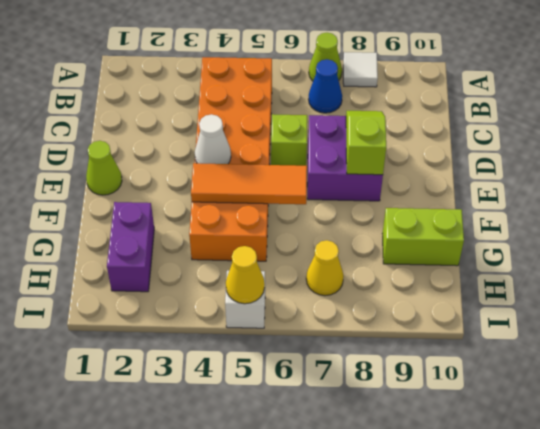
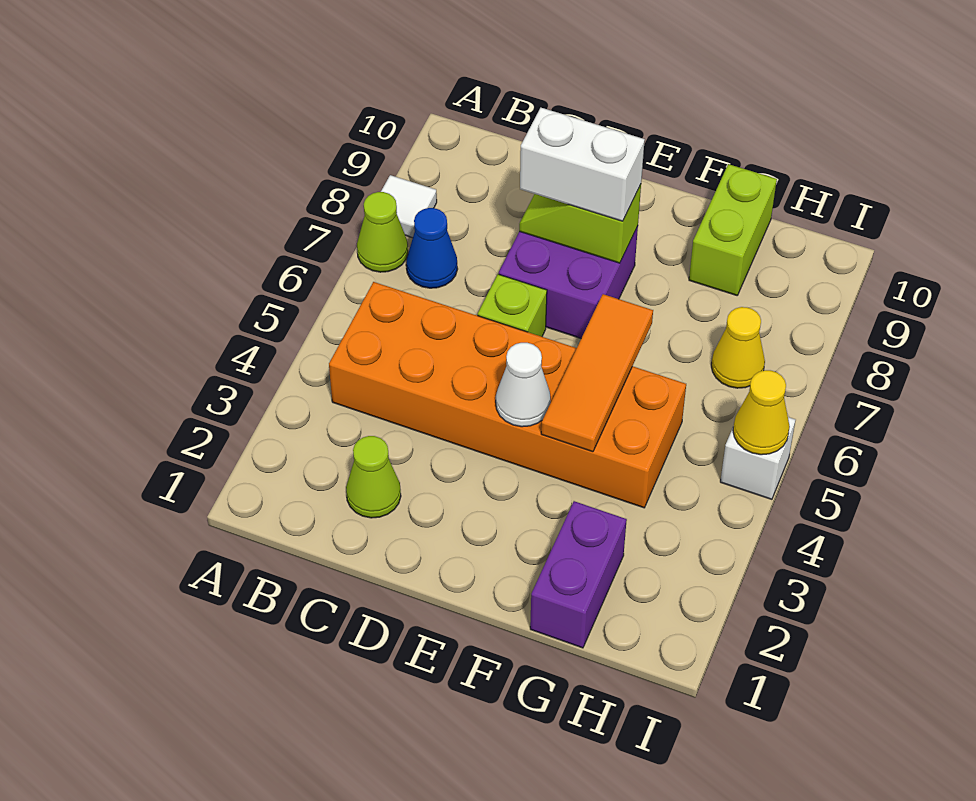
none -> white 1x2 brick [520,108,645,221]
lime 1x1 cone [86,141,122,195] -> lime 1x1 cone moved to [346,436,401,518]
purple 1x2 brick [107,202,154,292] -> purple 1x2 brick turned to [530,501,627,648]

